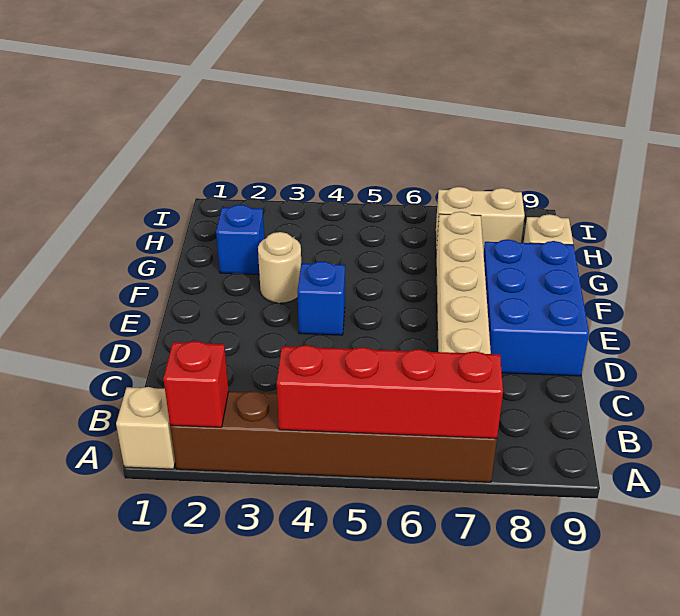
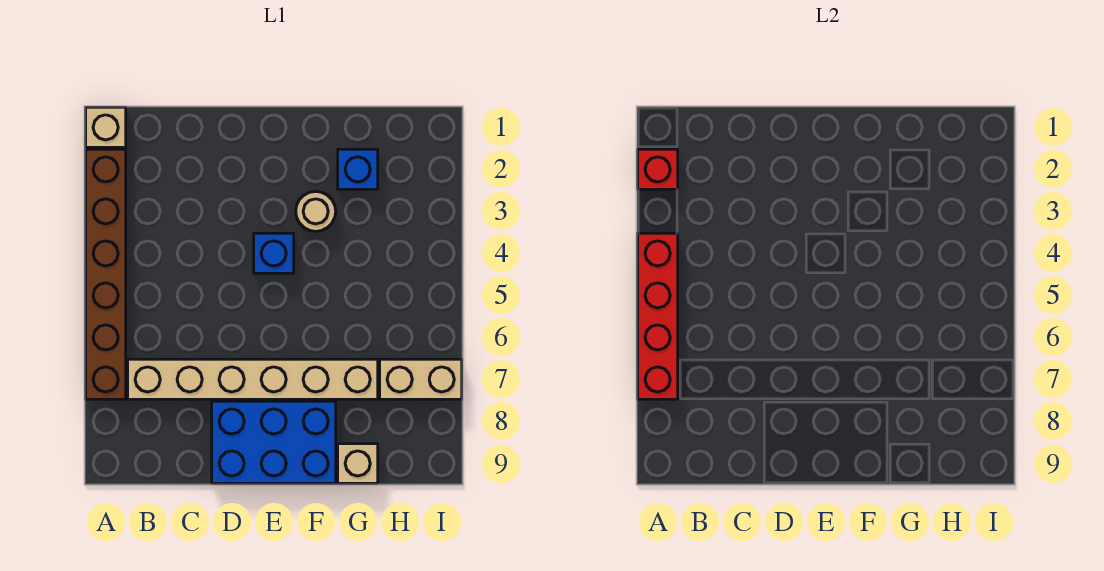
tan 1x2 brick [436,187,525,253] -> tan 1x2 brick turned to [380,359,462,399]

